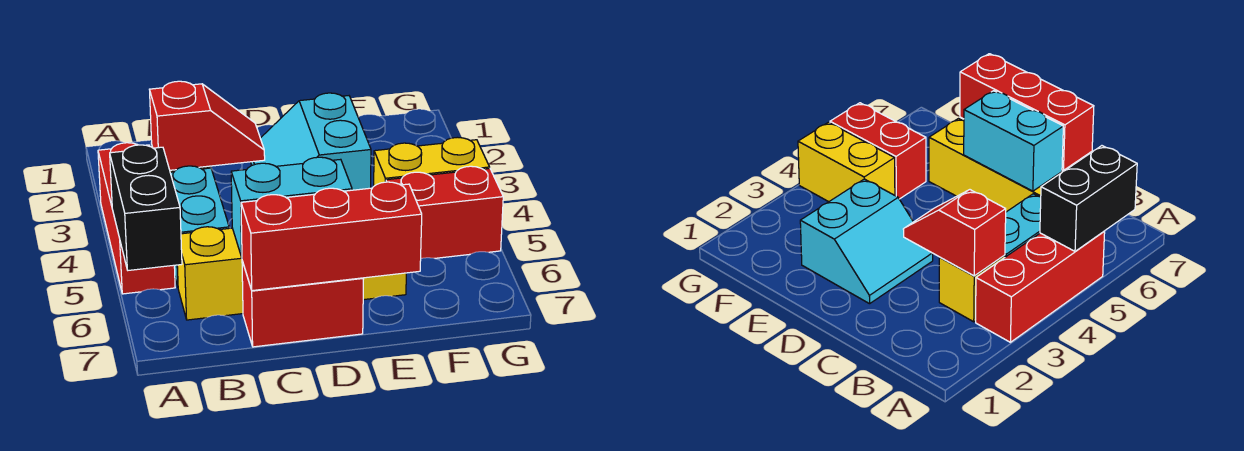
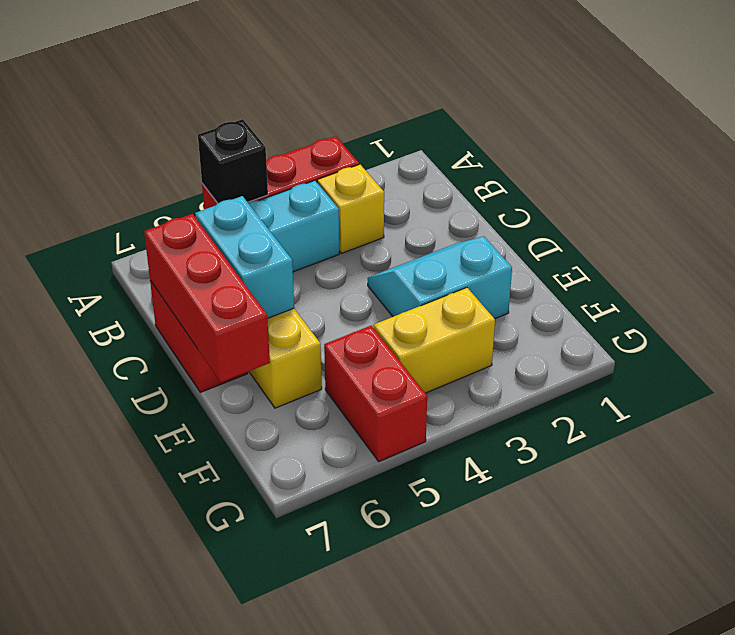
black 1x2 brick [110,145,182,270] -> black 1x1 brick [198,119,268,203]
red 1x2 slope [149,81,265,170] -> none
yellow 1x2 brick [374,137,490,186] -> yellow 1x2 brick turned to [374,288,495,393]

